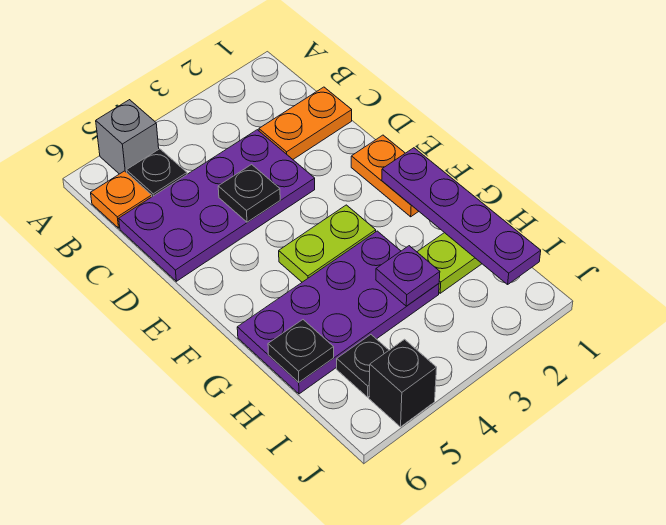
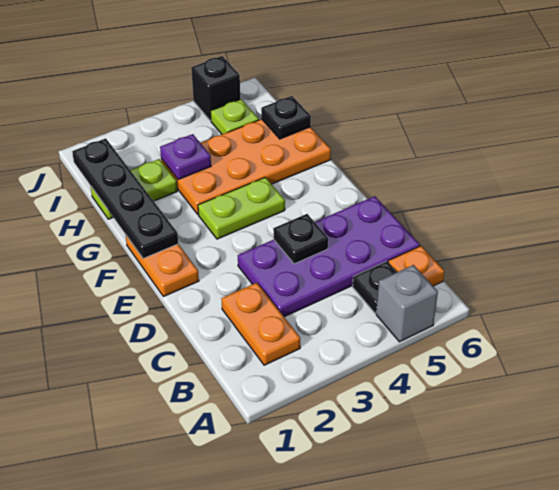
orange 1x2 plate [259,87,352,159] -> orange 1x2 plate turned to [221,283,300,365]
purple 1x4 plate [382,148,541,284] -> black 1x4 plate [72,139,178,258]
purple 2x4 plate [237,231,439,394] -> orange 2x4 plate [161,119,331,214]
black 1x1 plate [337,335,389,397] -> lime 1x1 plate [210,99,259,134]

